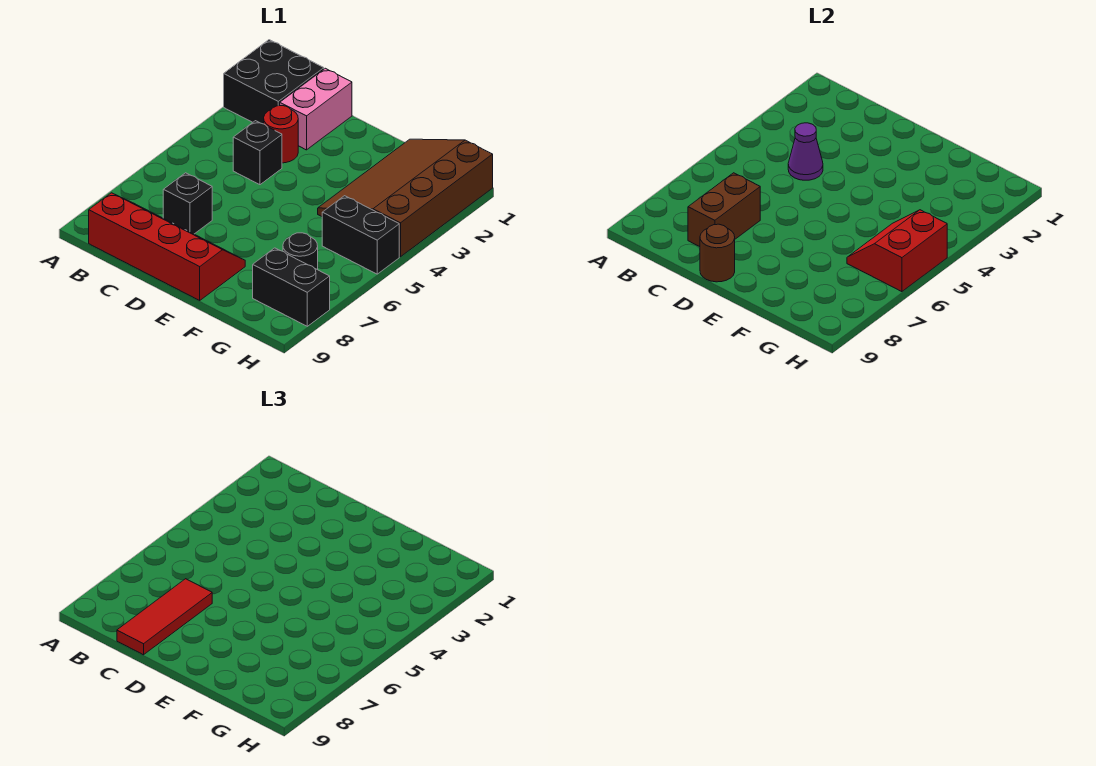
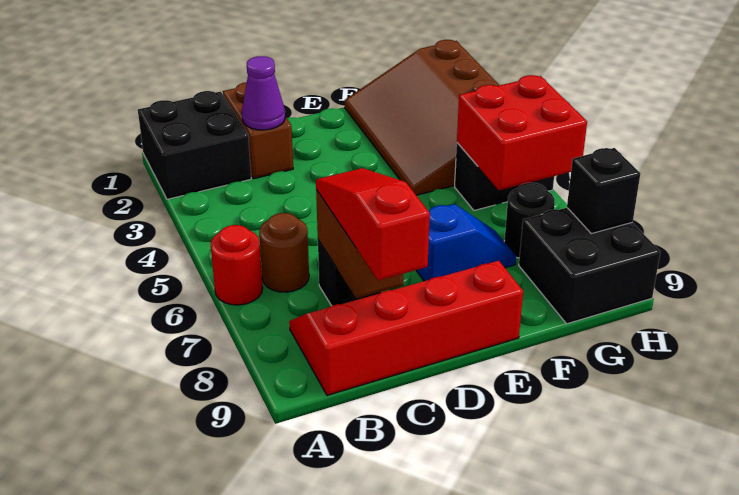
pink 1x2 brick [280,68,352,150] -> brown 1x2 brick [223,82,293,179]
red 1x1 round brick [264,106,298,163] -> red 1x1 round brick moved to [211,225,263,305]
black 1x1 brick [233,121,282,185] -> black 1x1 brick moved to [567,148,640,234]
purple 1x1 cone [788,123,823,180] -> purple 1x1 cone moved to [242,56,285,130]
red 1x3 tile [117,579,212,655] -> red 1x3 slope [316,168,430,280]
brown 1x1 round brick [700,224,735,282] -> brown 1x1 round brick moved to [259,213,309,292]
none -> blue 1x2 slope [416,204,516,281]
red 2x2 slope [847,210,947,292] -> red 2x2 brick [457,75,587,190]
black 1x2 brick [253,248,330,326] -> black 2x2 brick [519,208,660,324]

